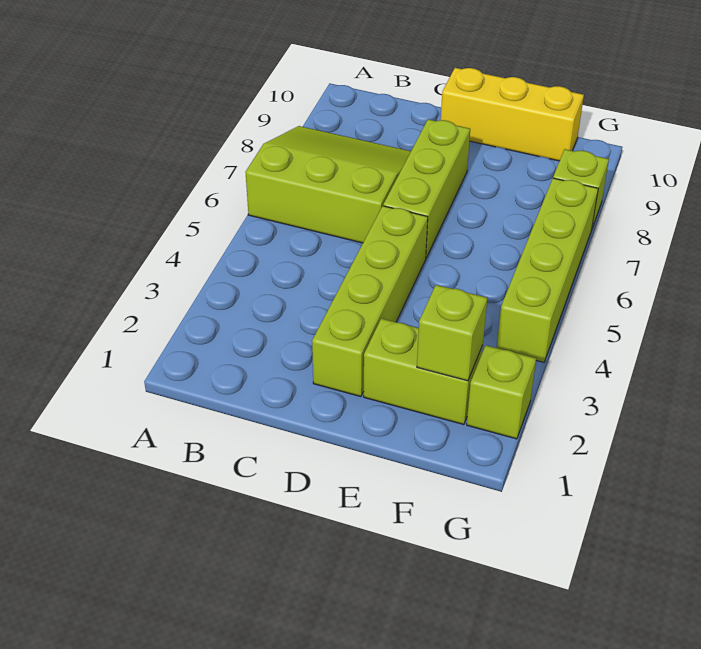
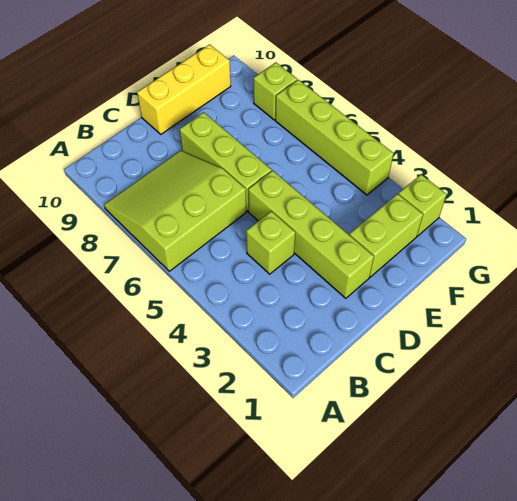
lime 1x1 brick [417,285,487,381] -> lime 1x1 brick moved to [246,211,295,274]

